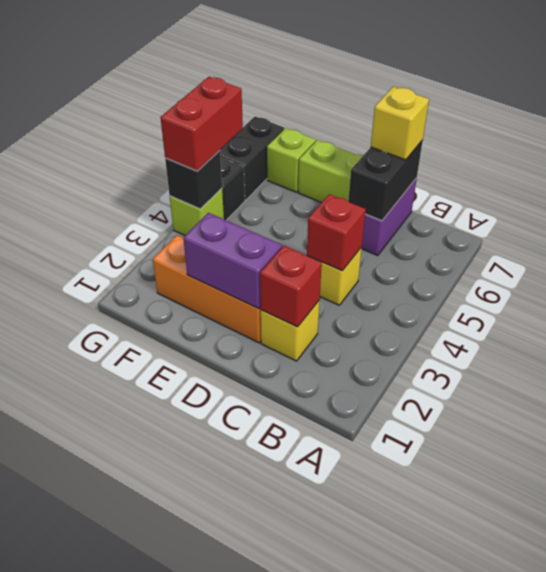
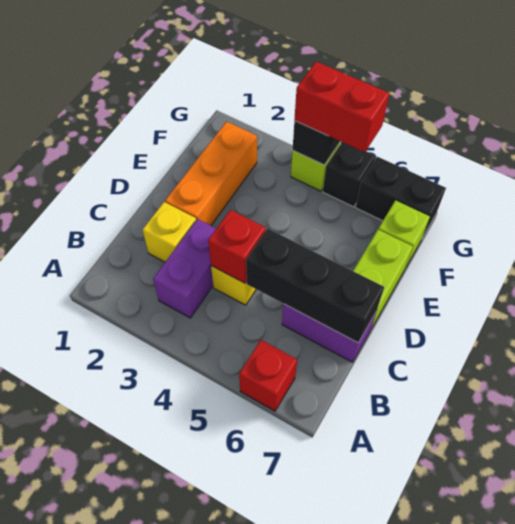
red 1x1 brick [260,246,322,327] -> red 1x1 brick moved to [239,340,297,411]
black 1x2 brick [348,140,423,221] -> black 1x3 brick [246,229,384,343]
yellow 1x1 brick [371,87,429,160] -> none
purple 1x2 brick [183,213,282,309] -> purple 1x2 brick moved to [153,219,216,318]

